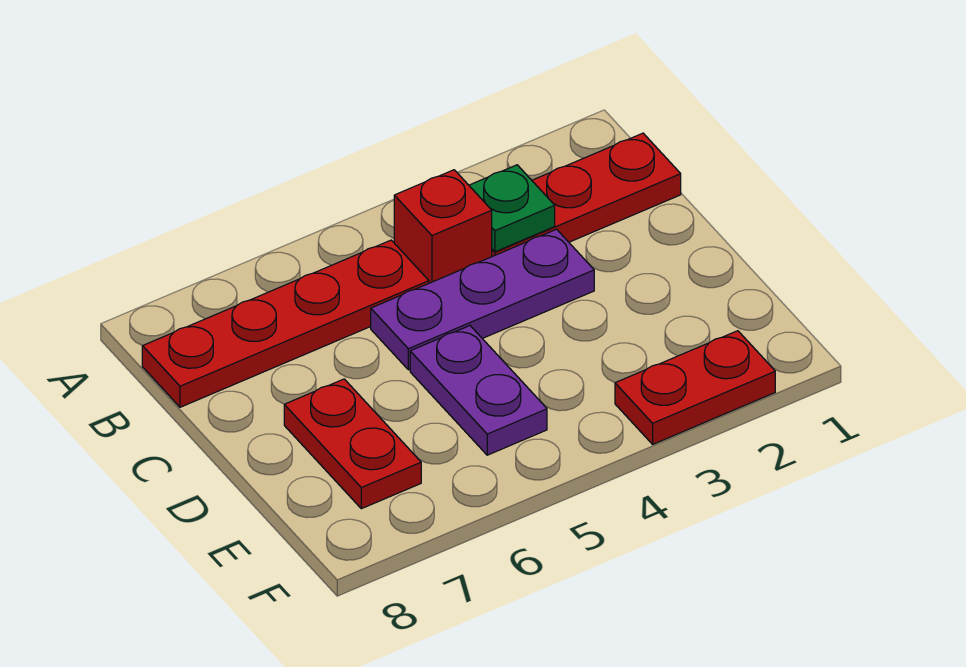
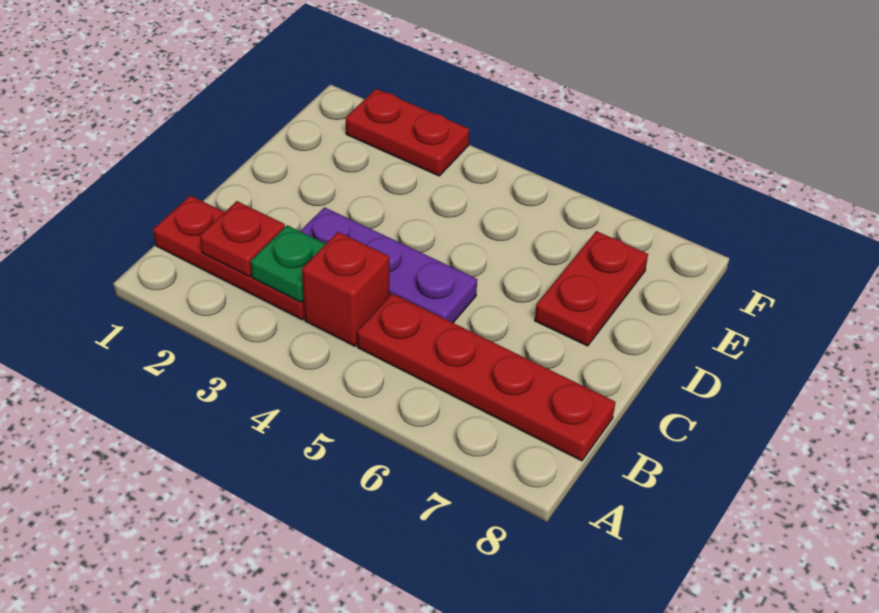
none -> red 1x1 plate [200,201,285,277]
purple 1x2 plate [410,326,547,455] -> none

